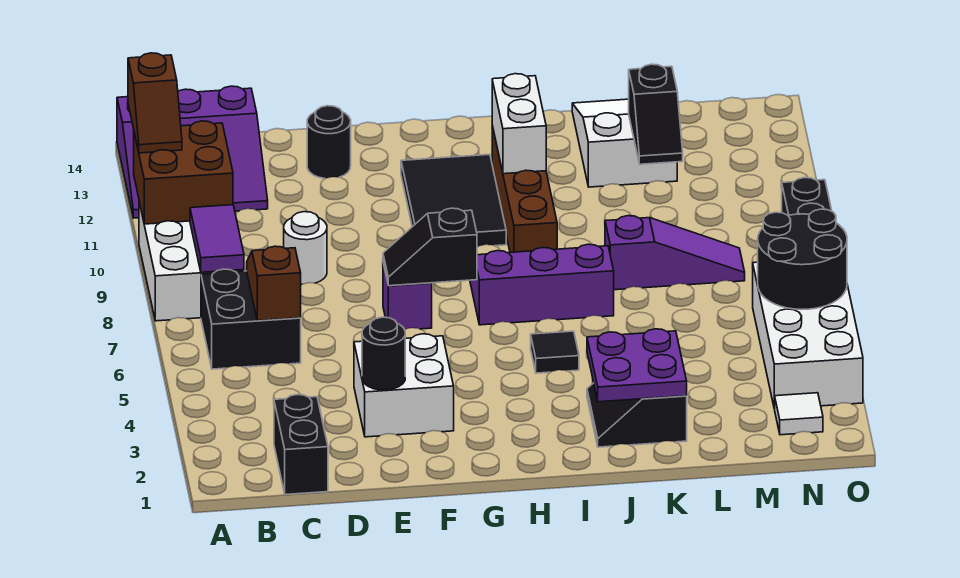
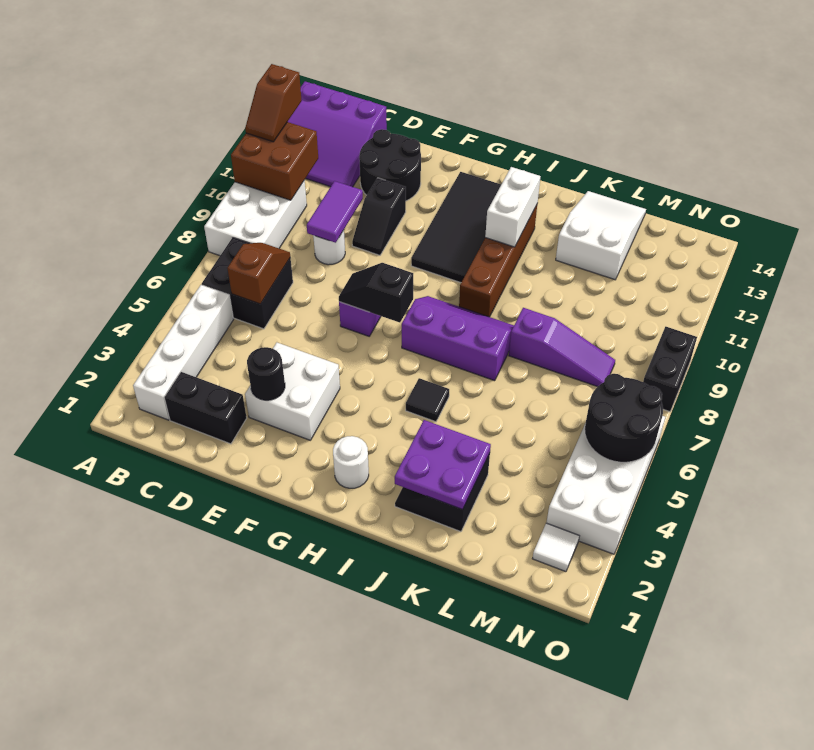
none -> white 1x4 brick [133,285,234,420]
purple 1x2 tile [190,205,244,272] -> purple 1x2 tile moved to [307,181,363,243]
black 1x2 brick [274,395,328,495] -> black 1x2 brick turned to [164,372,247,444]
black 1x1 round brick [307,106,351,179] -> black 2x2 round brick [359,129,421,201]
black 2x3 tile [401,154,506,247] -> black 2x4 tile [411,172,501,283]
none -> white 1x1 round brick [333,436,369,488]
black 1x2 slope [629,64,683,164] -> black 1x2 slope moved to [352,178,406,255]

